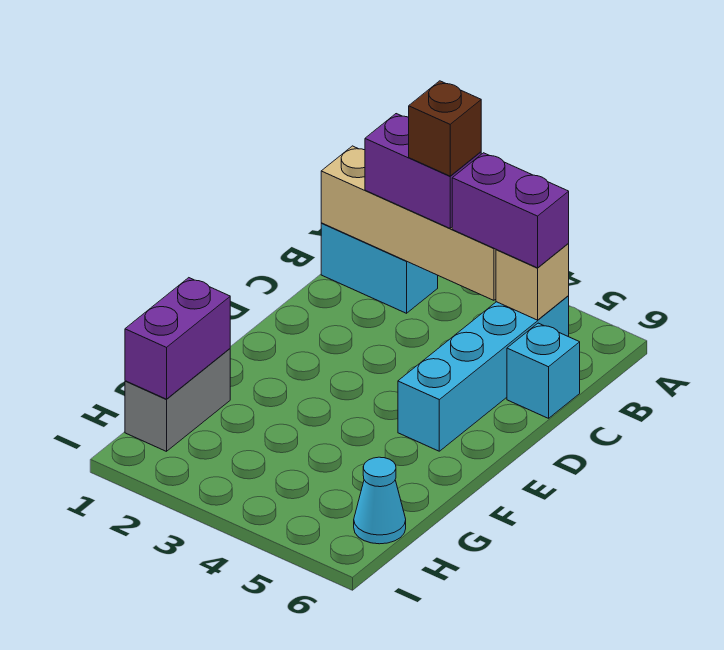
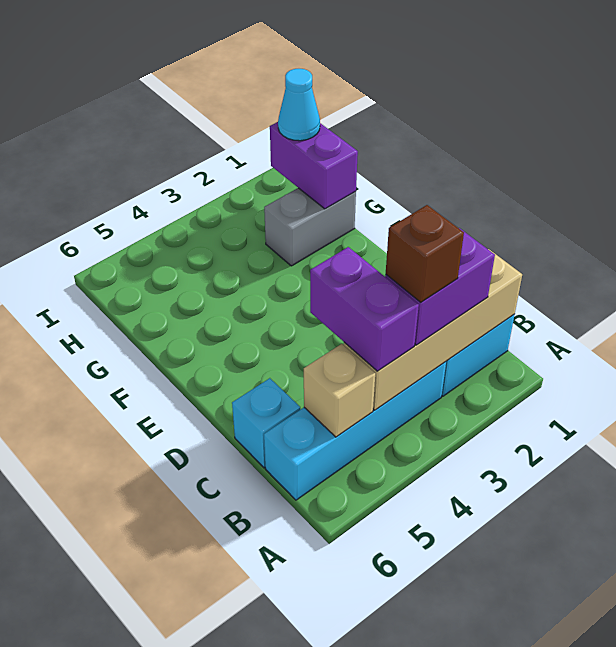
purple 1x2 brick [452,153,569,268] -> purple 1x2 brick turned to [310,247,419,371]
cyan 1x4 brick [398,296,569,451] -> cyan 1x4 brick turned to [264,362,446,500]
grey 1x2 brick [125,349,230,451] -> grey 1x2 brick turned to [264,188,356,266]
cyan 1x1 cone [354,457,406,544] -> cyan 1x1 cone moved to [278,69,320,141]

